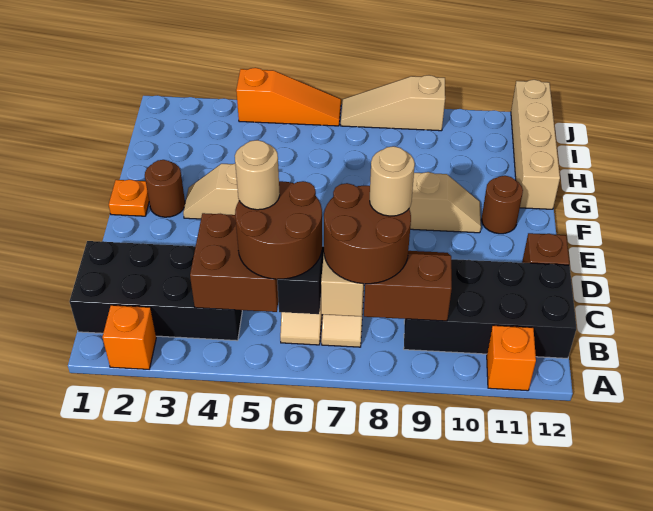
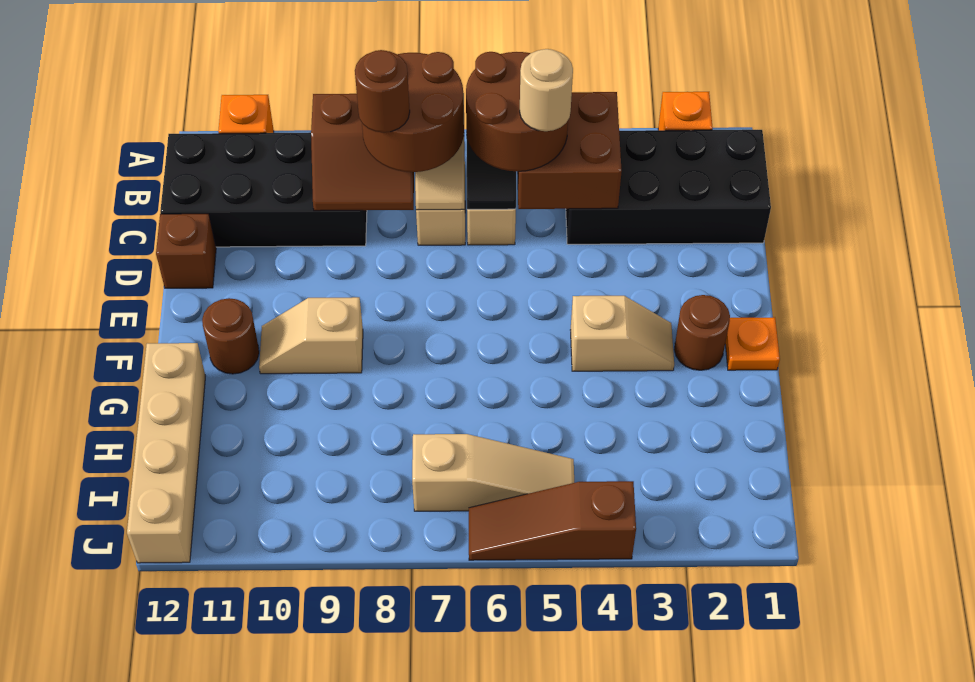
tan 1x1 round brick [370,146,415,216] -> brown 1x1 round brick [355,50,410,132]
orange 1x3 slope [236,68,341,126] -> brown 1x3 slope [469,481,636,560]
tan 1x3 slope [341,75,445,131] -> tan 1x3 slope moved to [412,434,574,511]

